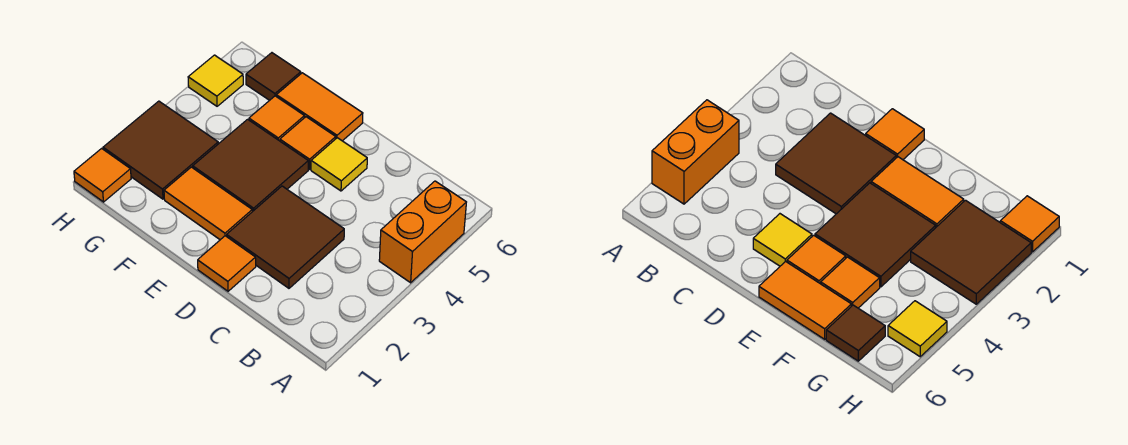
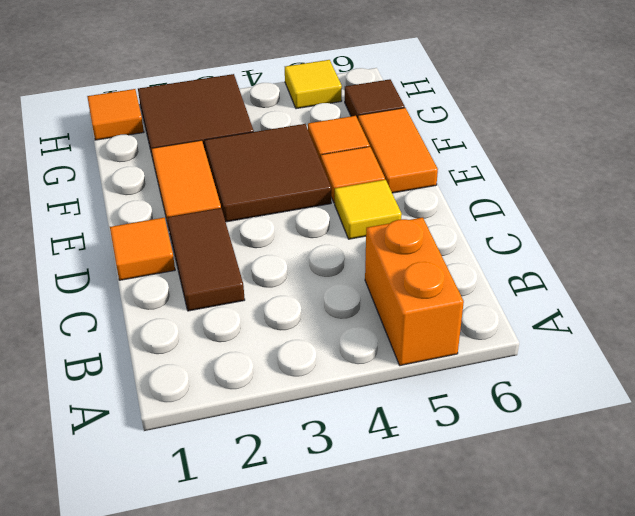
orange 1x2 brick [379,181,466,283] -> orange 1x2 brick turned to [365,218,464,366]
brown 2x2 tile [227,186,344,288] -> brown 1x2 tile [167,208,245,311]

